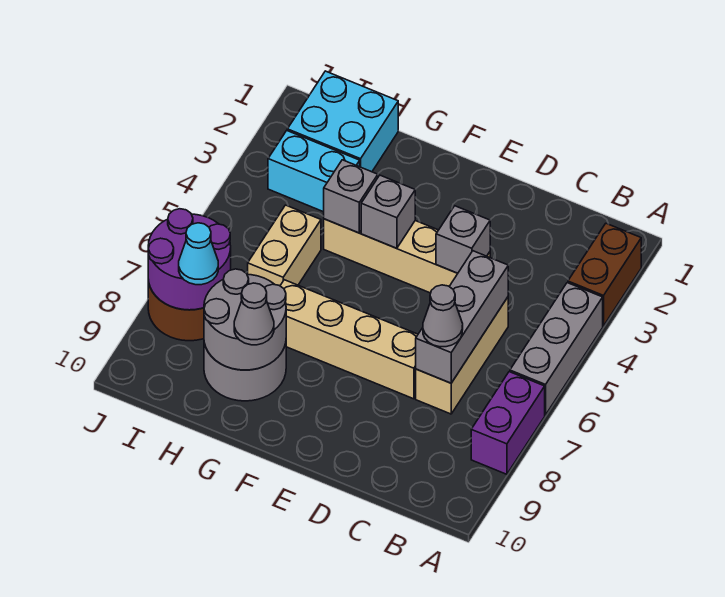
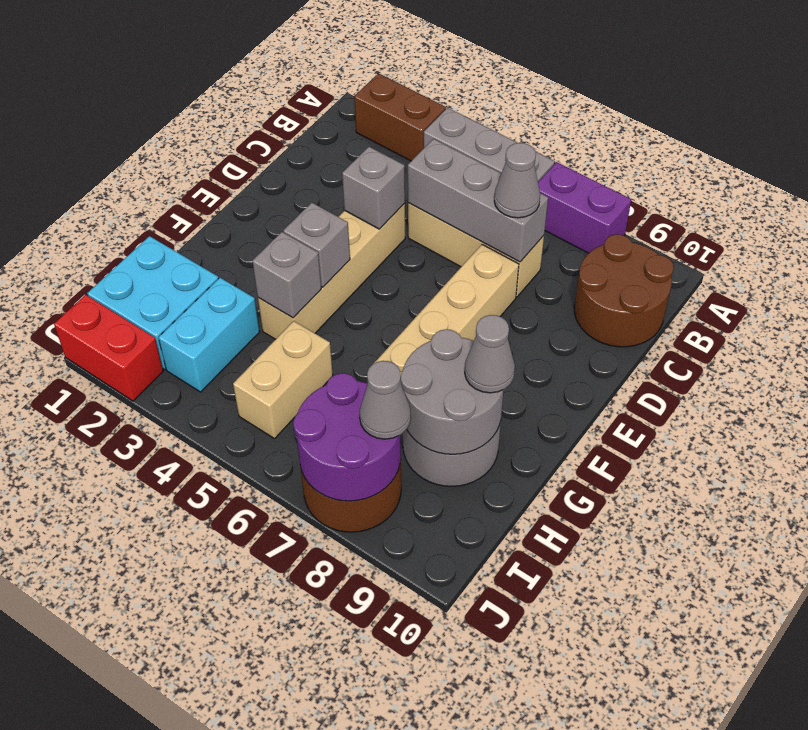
none -> brown 2x2 round brick [574,234,674,347]
tan 1x2 brick [248,205,321,286] -> tan 1x2 brick turned to [233,321,333,439]
cyan 1x1 cone [179,223,218,285] -> grey 1x1 cone [359,361,411,439]
none -> red 1x2 brick [54,295,163,401]

